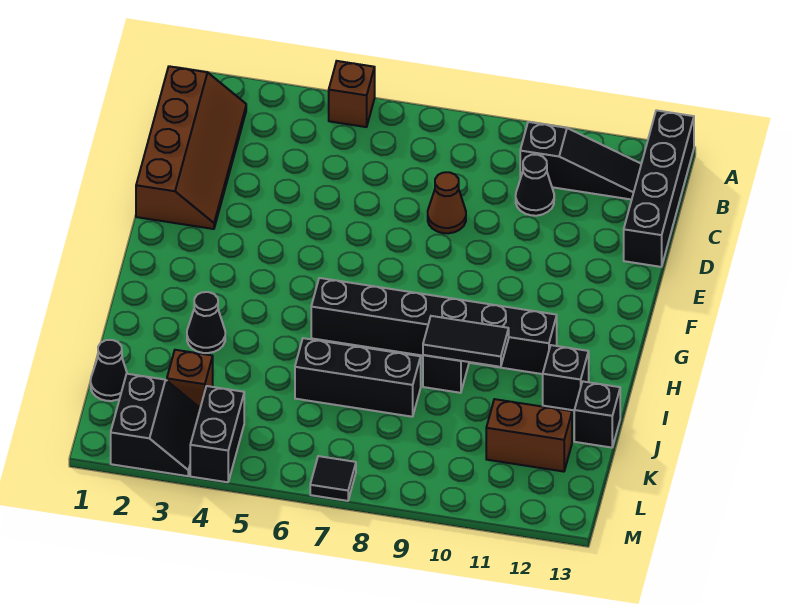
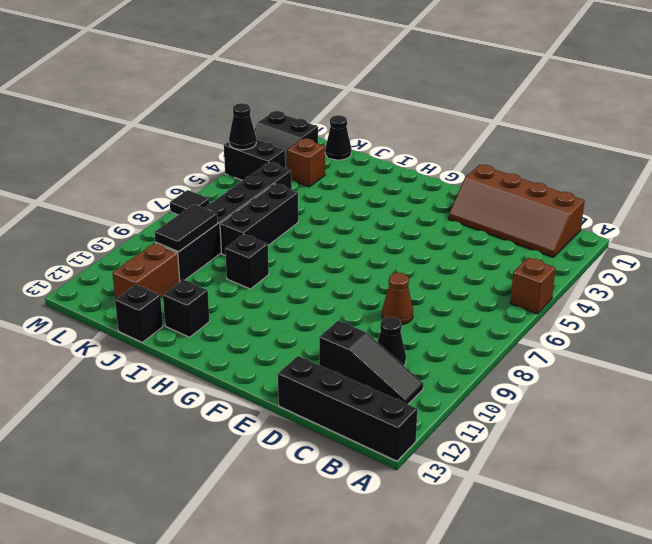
black 1x3 slope [520,122,641,200] -> black 1x3 slope turned to [319,321,423,404]
black 1x6 brick [311,278,557,374] -> black 1x6 brick moved to [155,162,292,281]
black 1x1 cone [187,292,225,353] -> black 1x1 cone moved to [229,103,256,150]
black 1x2 tile [423,316,509,367] -> black 1x2 tile moved to [154,204,218,252]

